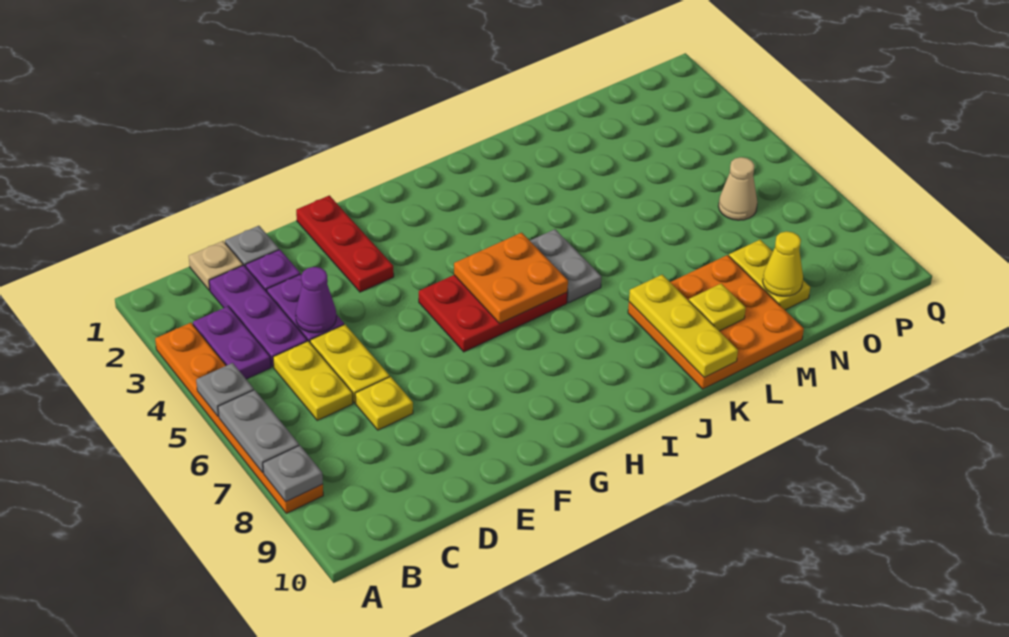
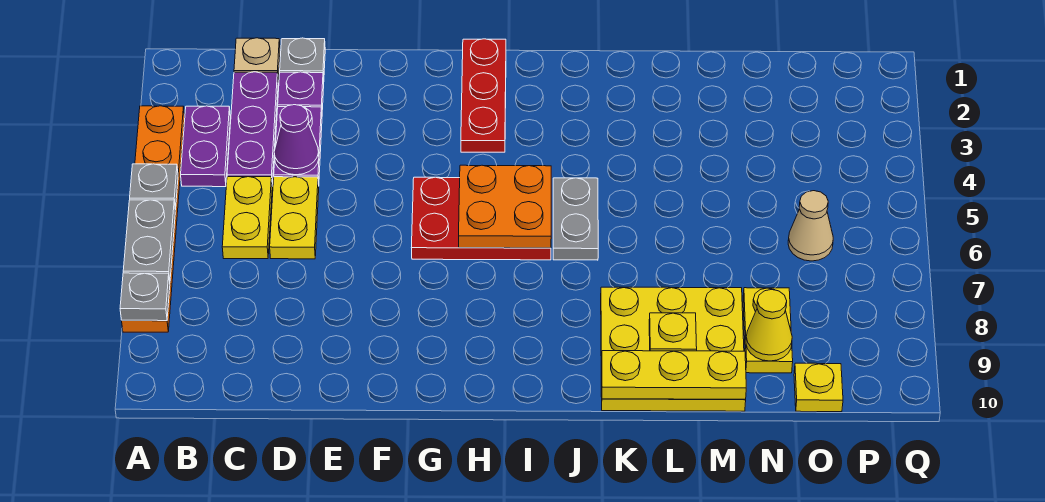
yellow 1x1 plate [355,377,413,430] -> yellow 1x1 plate moved to [794,363,843,412]
red 1x3 plate [296,195,394,292] -> red 1x3 plate moved to [461,39,506,152]
orange 3x3 plate [628,255,804,389] -> yellow 3x3 plate [601,287,746,411]
yellow 1x3 plate [629,275,738,378] -> yellow 1x3 plate turned to [602,351,746,399]

